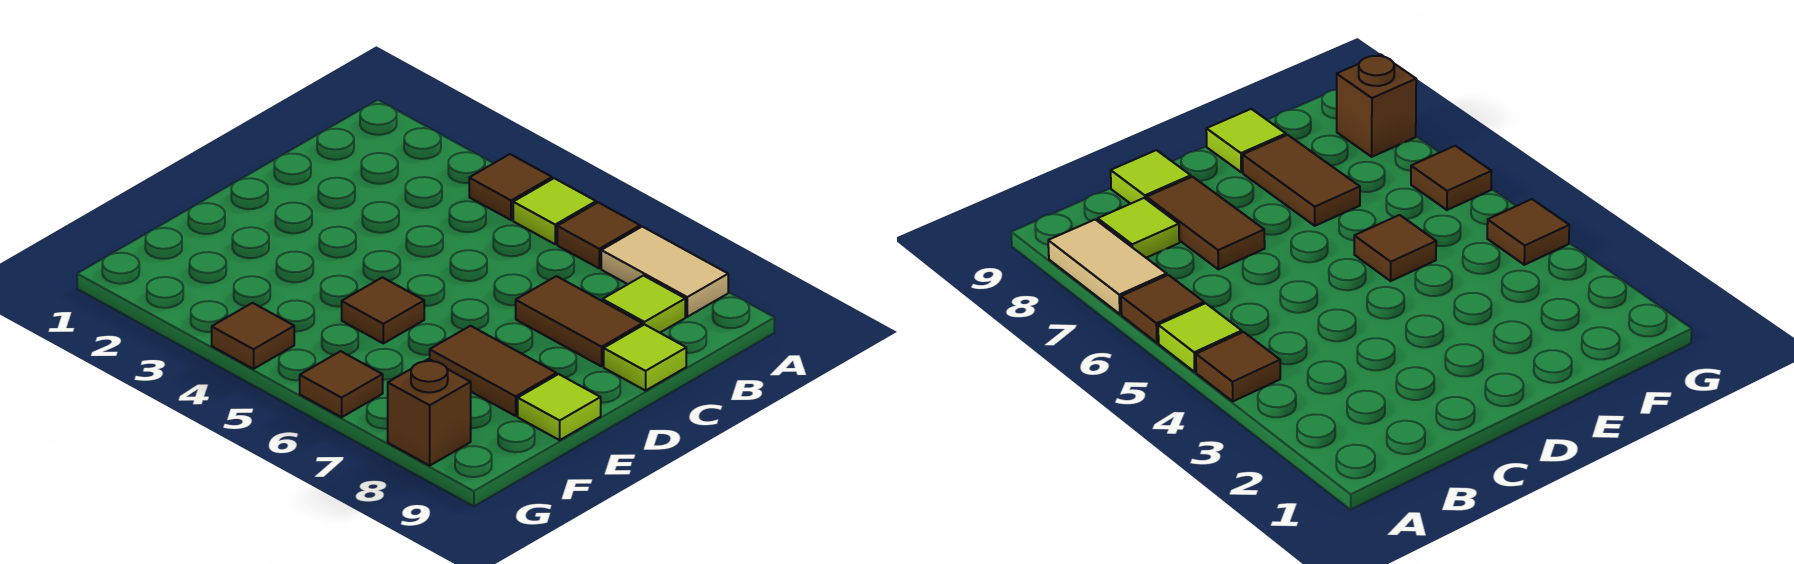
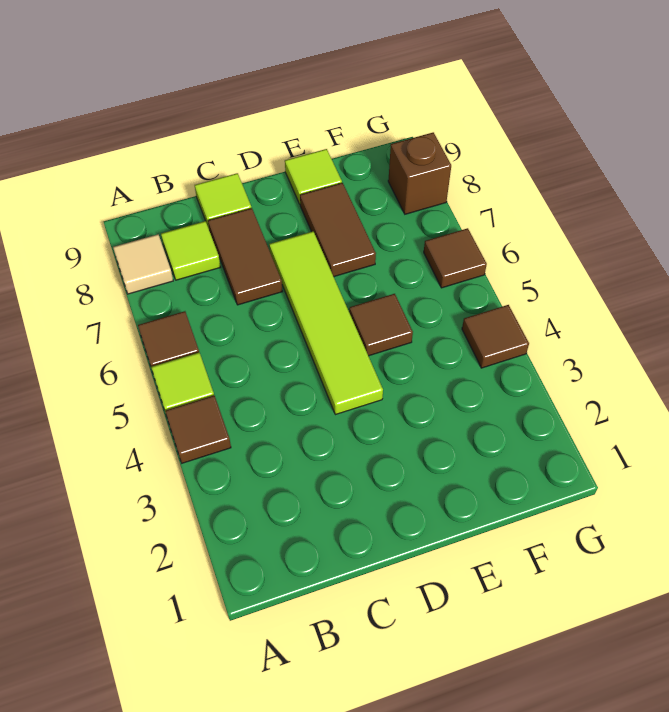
tan 1x2 tile [601,227,728,317] -> tan 1x1 tile [113,234,173,294]
none -> lime 1x4 tile [269,231,383,415]

